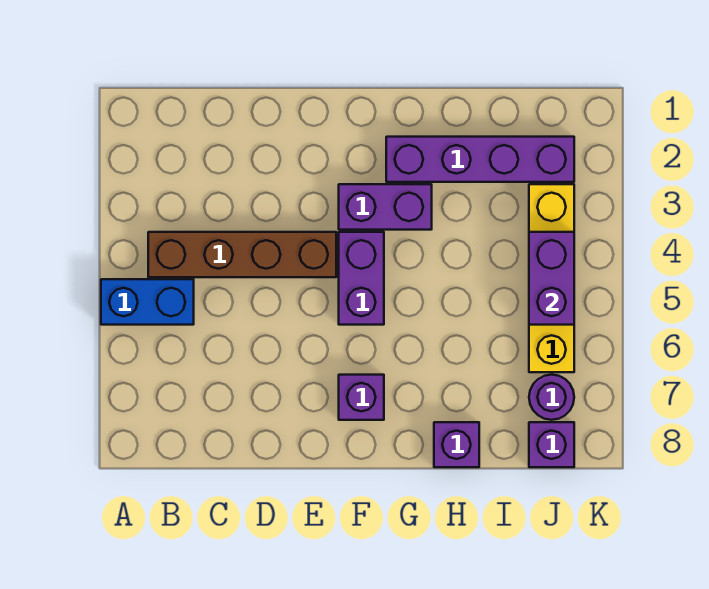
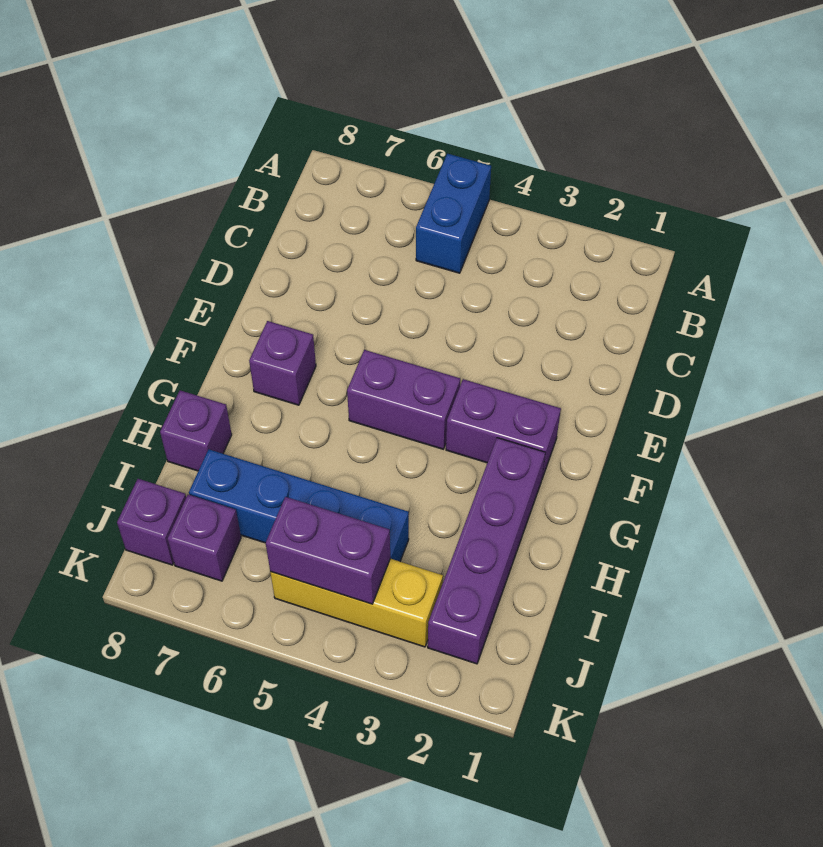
brown 1x4 brick [148,232,336,277] -> none
purple 1x2 brick [339,184,432,230] -> purple 1x2 brick turned to [446,379,561,478]
none -> blue 1x4 brick [189,449,409,561]
yellow 1x4 brick [529,184,574,372] -> yellow 1x3 brick [270,559,443,647]
purple 1x1 round brick [529,375,574,420] -> purple 1x1 brick [168,495,241,581]

